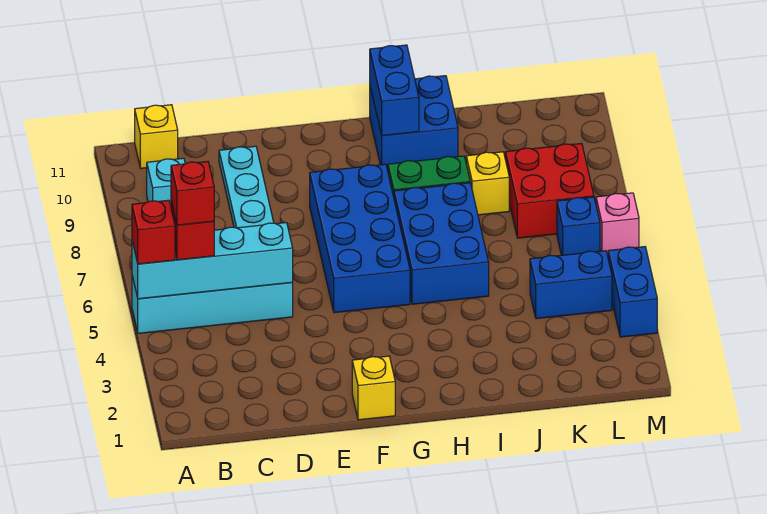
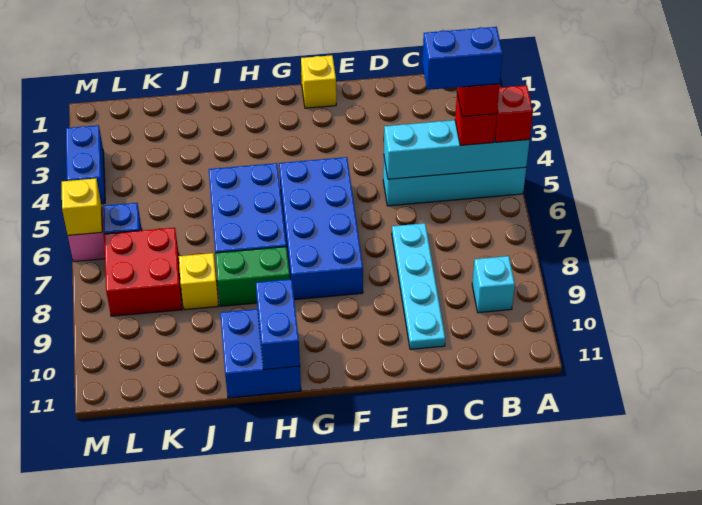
yellow 1x1 brick [135,105,178,168] -> yellow 1x1 brick moved to [62,178,102,235]
blue 1x2 brick [530,251,612,319] -> blue 1x2 brick moved to [422,27,503,90]

